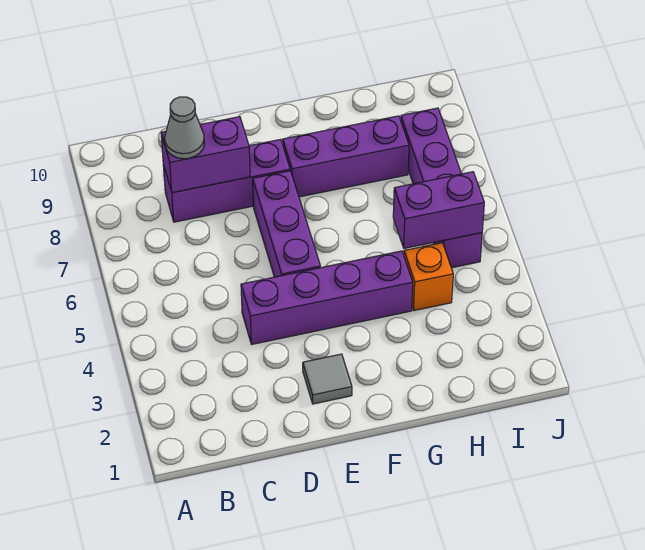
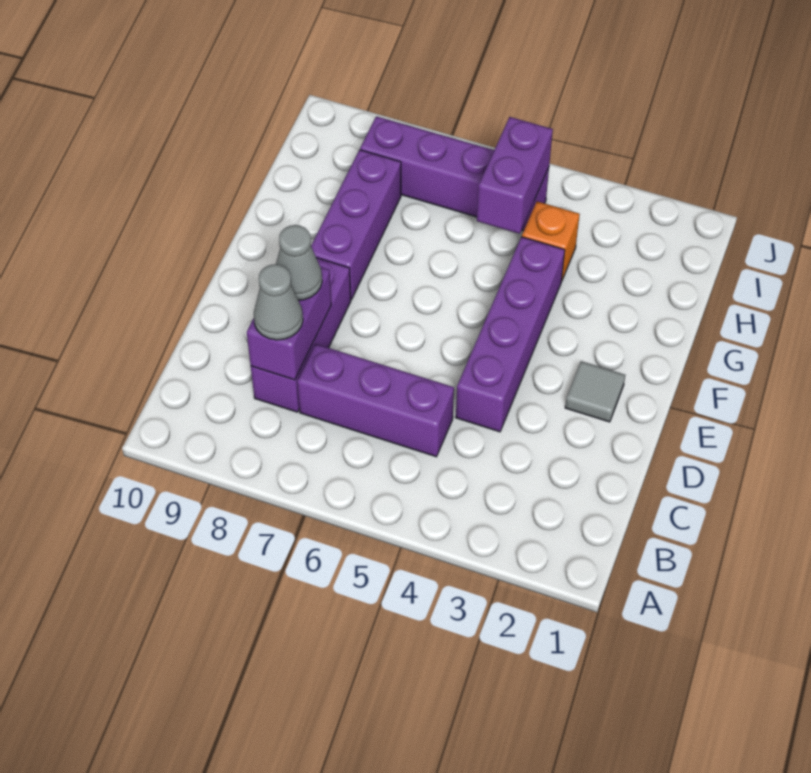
none -> grey 1x1 cone [276,225,322,300]
purple 1x3 brick [253,171,320,277] -> purple 1x3 brick moved to [297,344,454,457]

